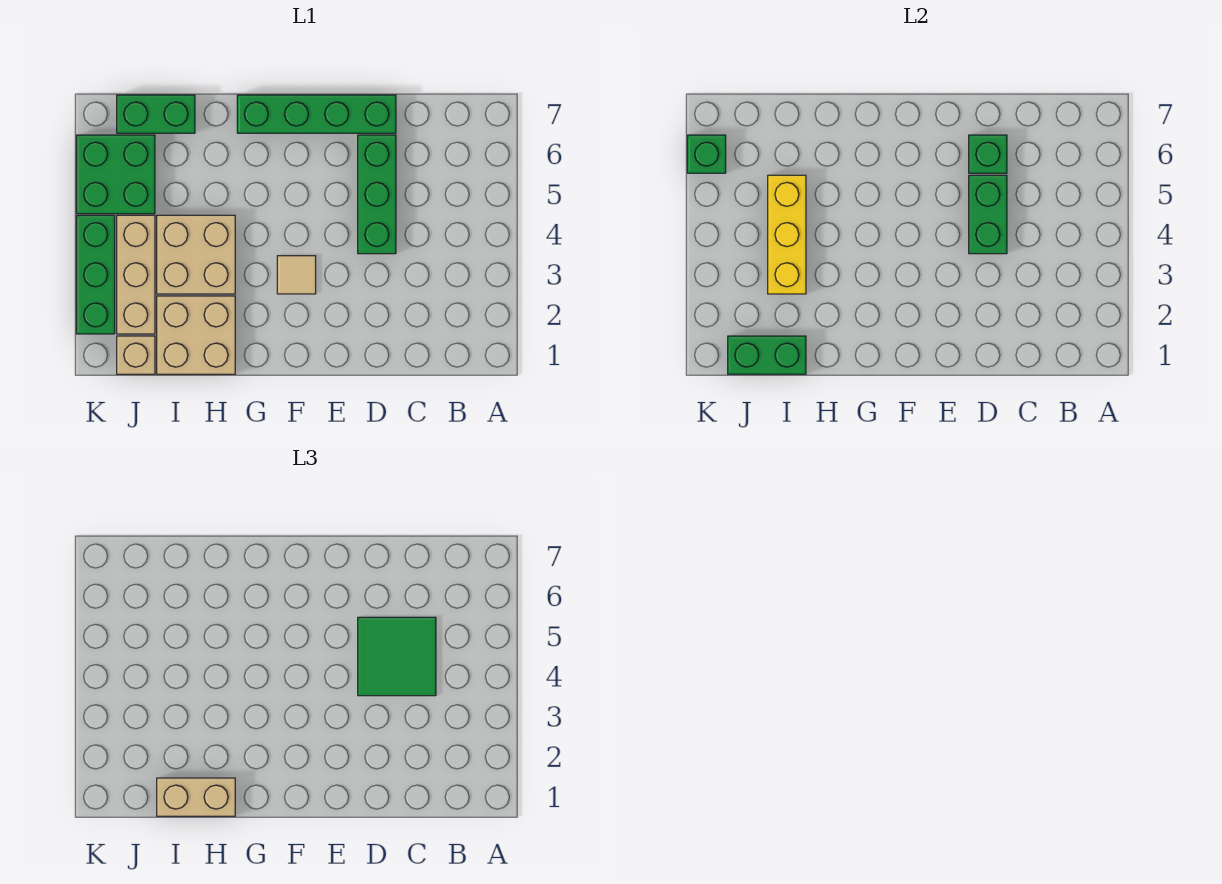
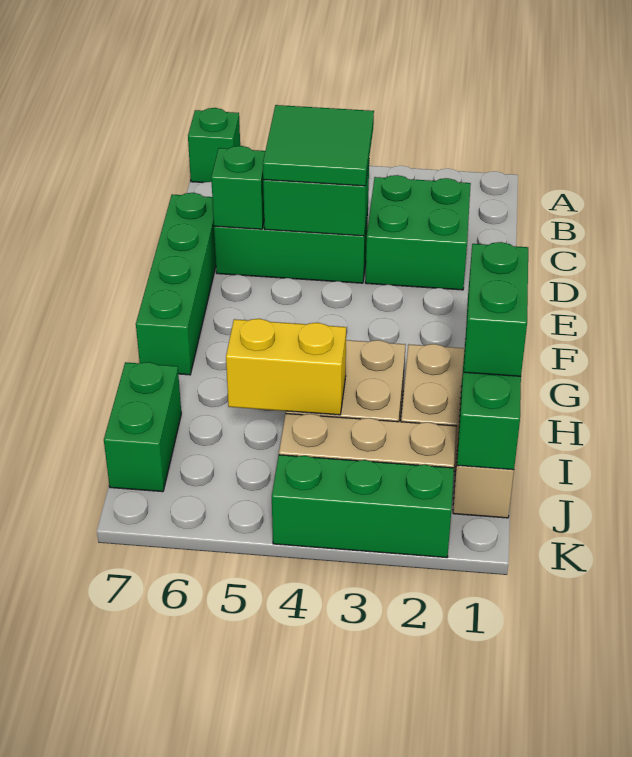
tan 1x1 tile [277,256,316,294] -> none
tan 1x2 brick [157,778,235,816] -> green 1x2 brick [464,242,528,376]
yellow 1x3 brick [768,175,806,294] -> yellow 1x2 brick [226,319,346,415]
green 2x2 brick [76,135,155,214] -> green 2x2 brick moved to [365,175,471,290]
green 1x1 brick [687,135,726,173] -> green 1x1 brick moved to [188,108,240,182]

